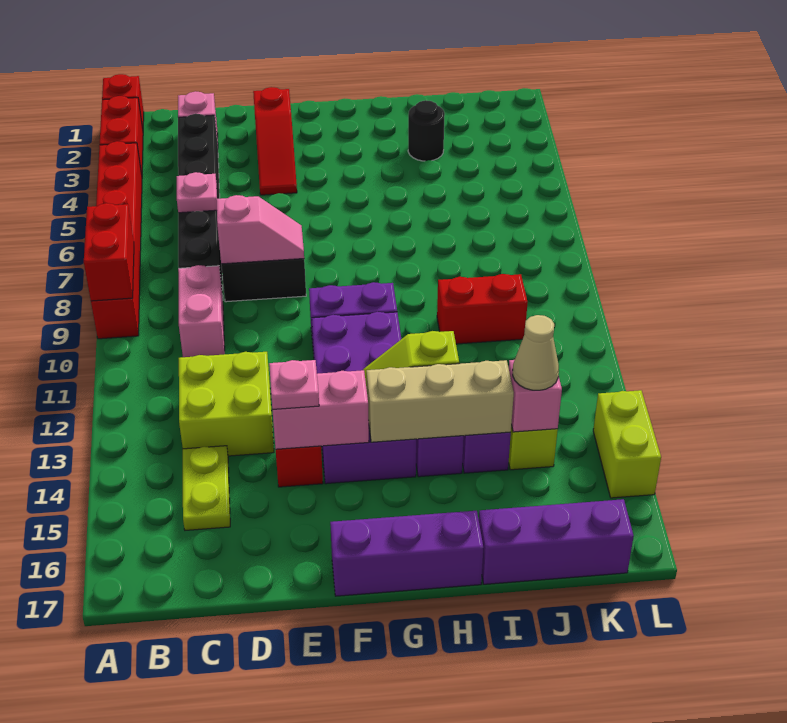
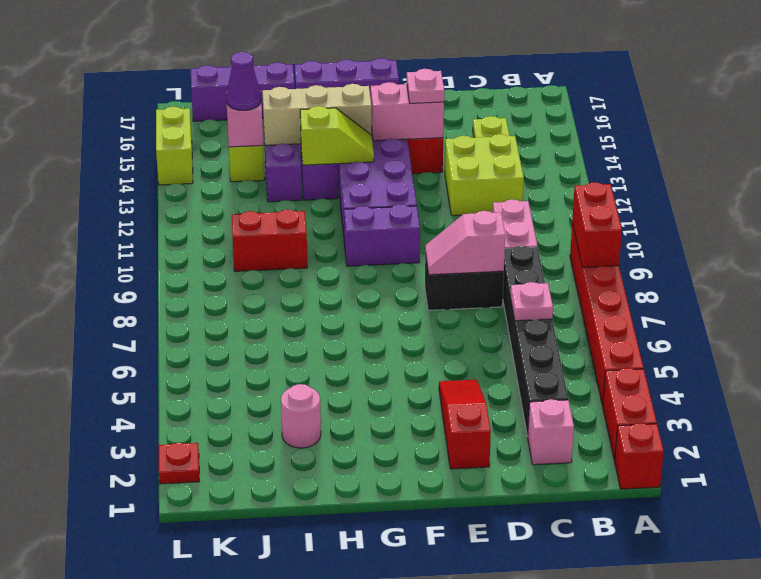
black 1x1 round brick [408,100,445,161] -> pink 1x1 round brick [281,384,321,448]
tan 1x1 cone [513,315,559,390] -> purple 1x1 cone [226,52,261,110]
none -> red 1x1 plate [159,443,199,484]

